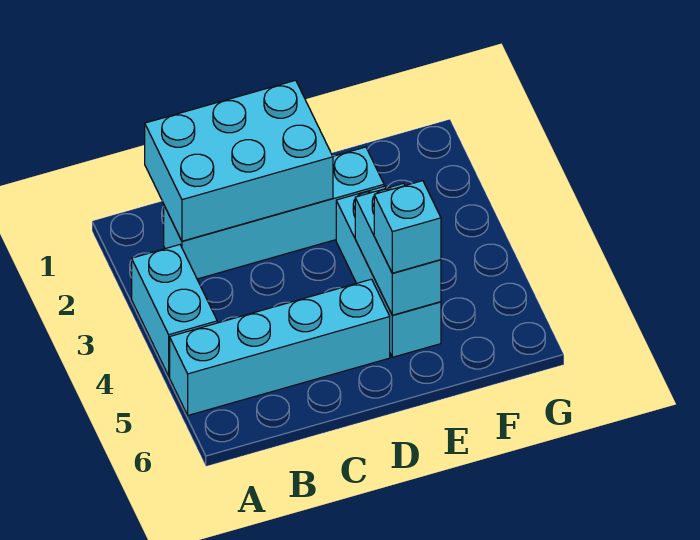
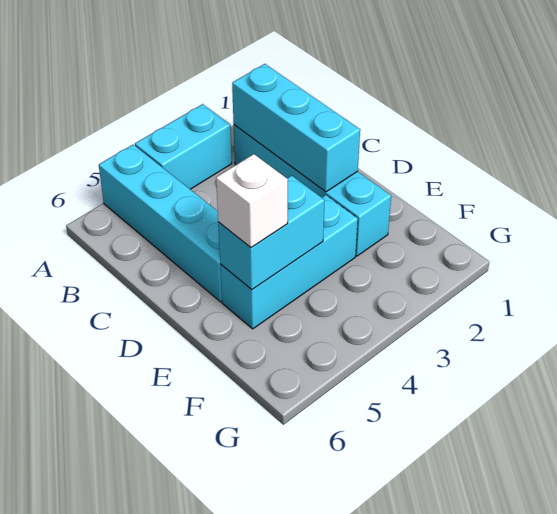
cyan 2x3 brick [145,80,333,241] -> cyan 1x3 brick [232,64,360,192]
cyan 1x1 brick [374,181,441,273] -> white 1x1 brick [216,154,288,247]

